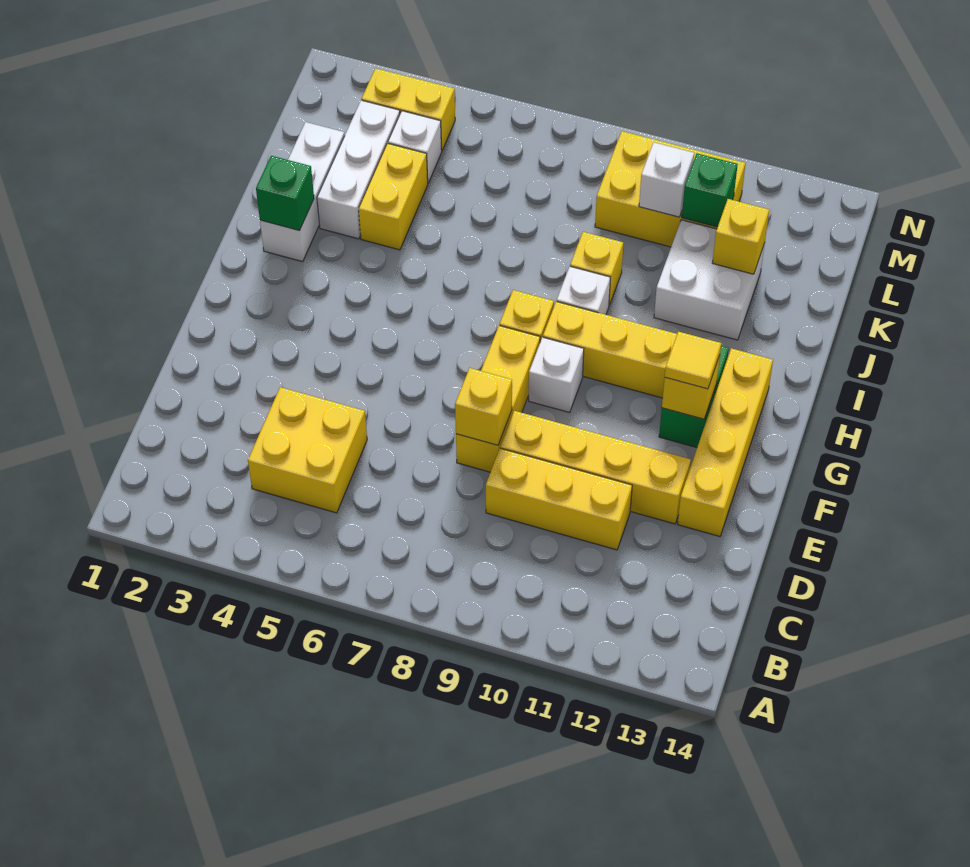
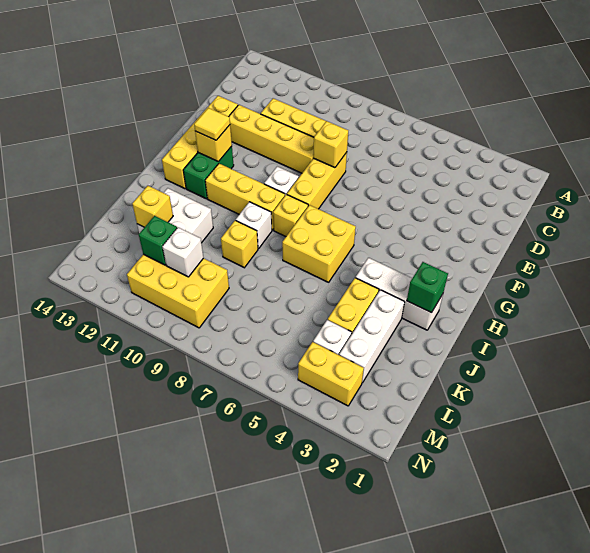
yellow 2x2 brick [248,387,367,513] -> yellow 2x2 brick moved to [282,205,356,282]
white 1x3 brick [260,122,344,262] -> white 1x3 brick turned to [356,258,443,330]

